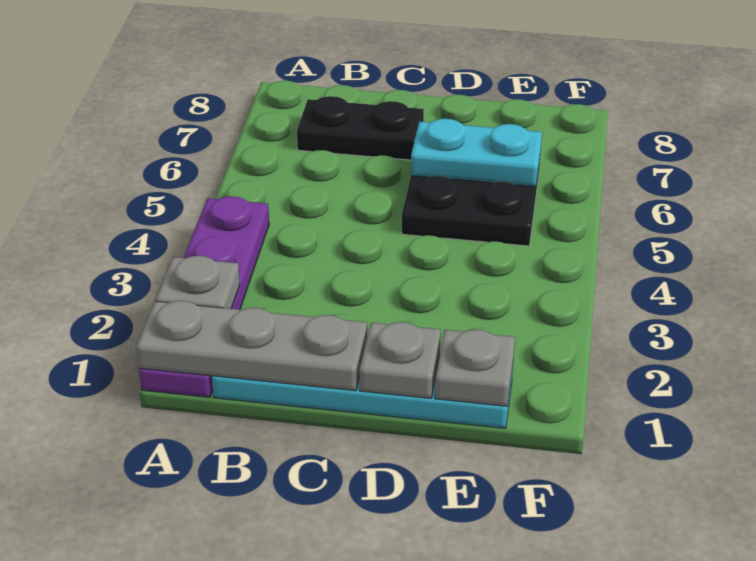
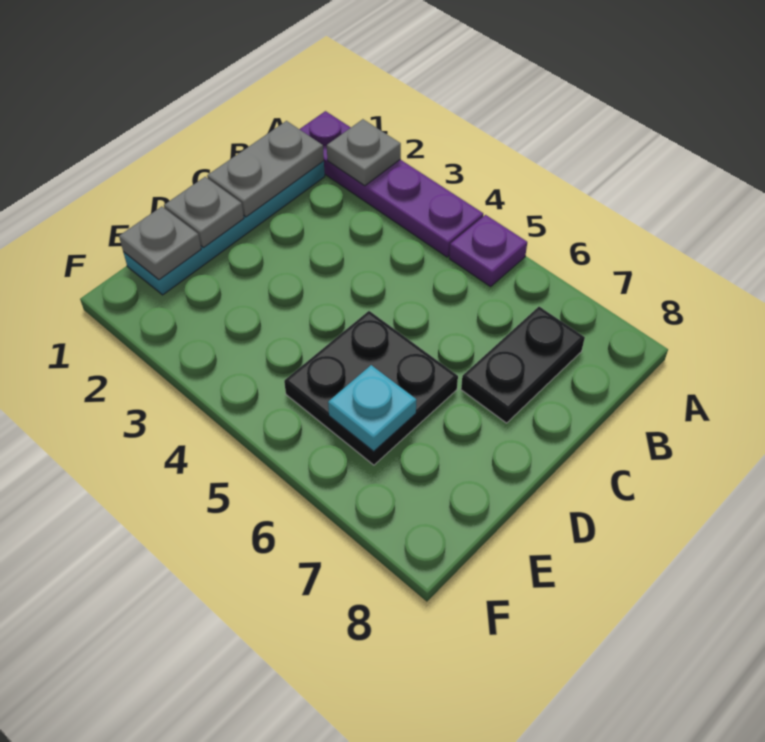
grey 1x3 plate [136,301,367,391] -> grey 1x2 plate [207,121,324,217]
none -> purple 1x1 plate [449,215,527,287]
cyan 1x2 plate [411,119,542,186] -> cyan 1x1 plate [328,365,416,451]

